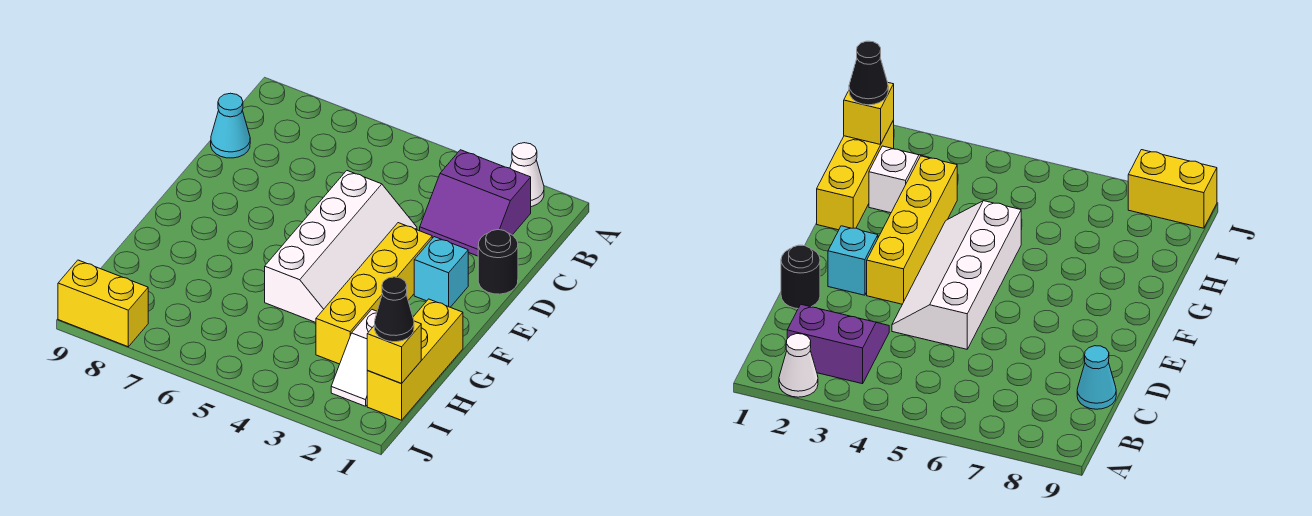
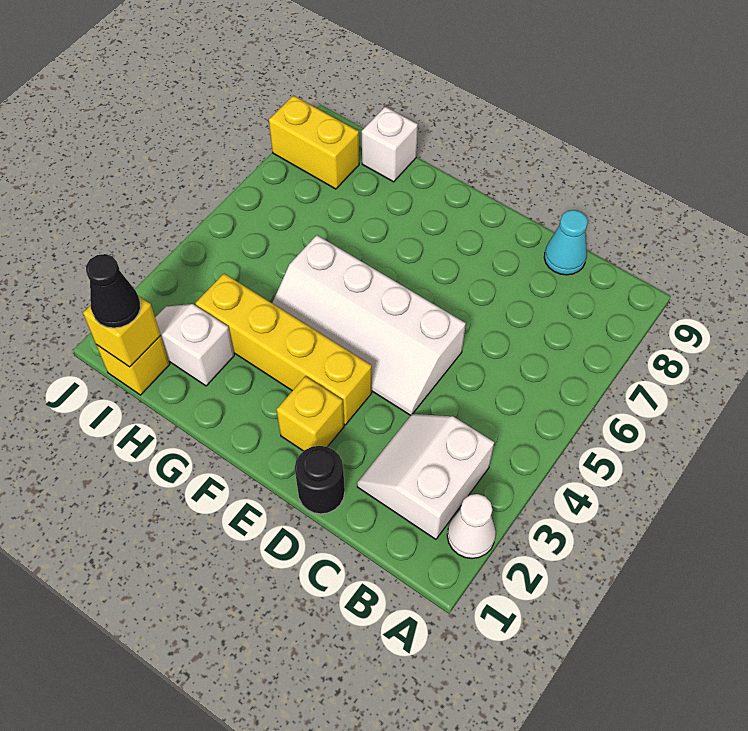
purple 2x2 slope [420,150,531,256] -> white 2x2 slope [357,414,494,539]
cyan 1x1 brick [414,237,468,307] -> yellow 1x1 brick [277,376,344,451]
yellow 1x3 brick [367,299,463,420] -> yellow 1x1 brick [96,335,170,395]
none -> white 1x1 brick [362,107,418,182]
yellow 1x2 brick [58,260,148,347] -> yellow 1x2 brick turned to [269,96,359,189]

